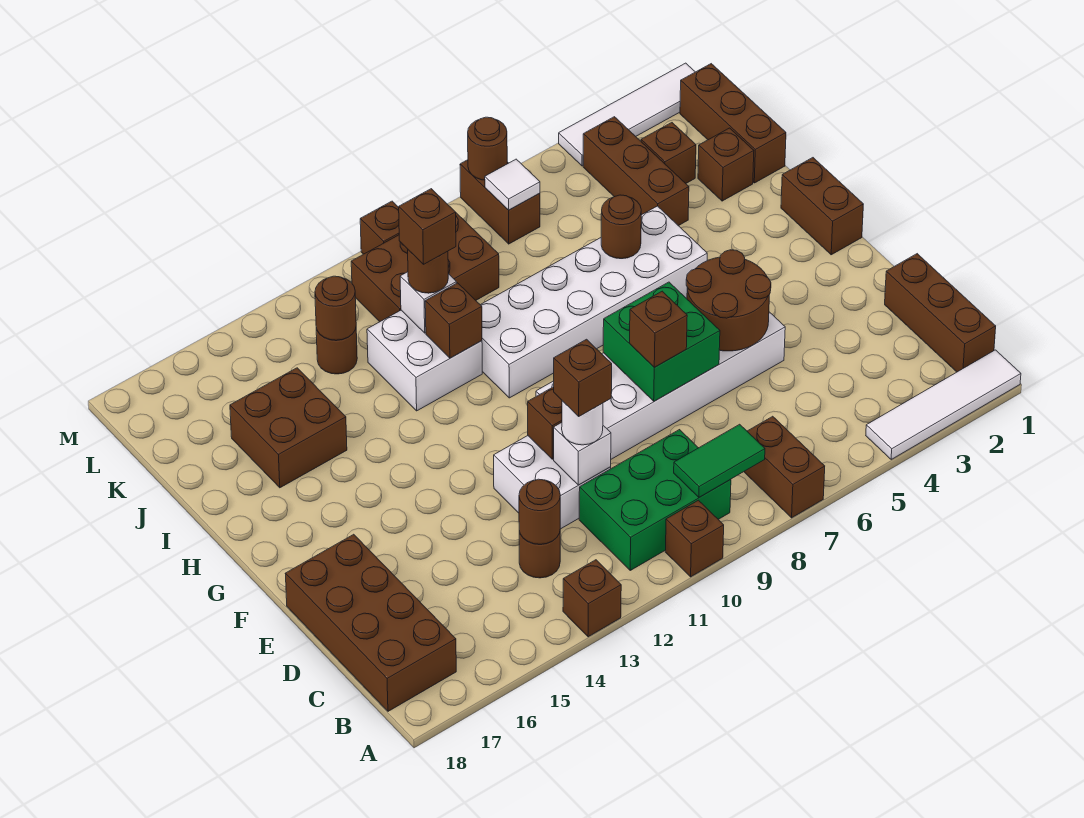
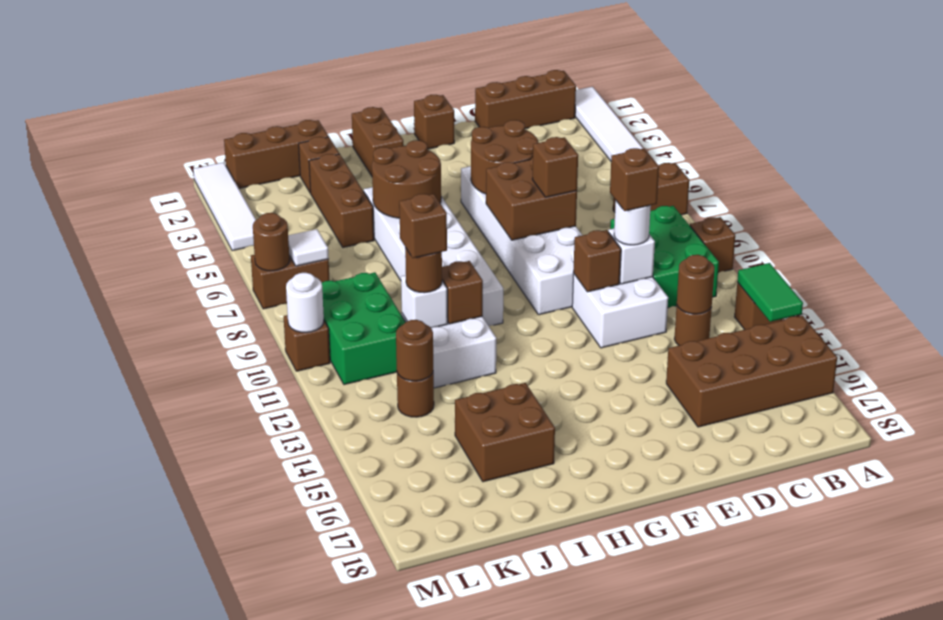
green 1x2 tile [674,424,765,497] -> green 1x2 tile moved to [737,263,803,322]
brown 2x4 brick [285,534,456,711] -> brown 2x4 brick moved to [666,316,837,427]
green 2x2 brick [603,282,720,401] -> brown 2x2 brick [486,158,577,240]
brown 1x2 brick [781,158,863,255] -> brown 1x2 brick turned to [352,107,403,176]
brown 1x1 round brick [601,195,641,259] -> brown 2x2 round brick [372,140,441,218]
brown 1x3 brick [583,117,689,226] -> brown 1x3 brick turned to [309,154,374,247]
brown 1x1 brick [641,123,696,183] -> brown 1x1 brick moved to [414,95,454,149]
brown 2x3 brick [351,213,499,322] -> green 2x3 brick [322,272,405,385]
none -> white 1x1 round brick [286,273,324,332]

